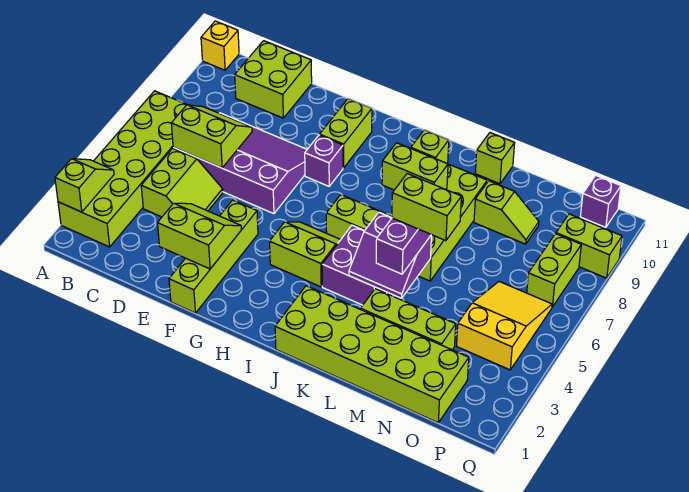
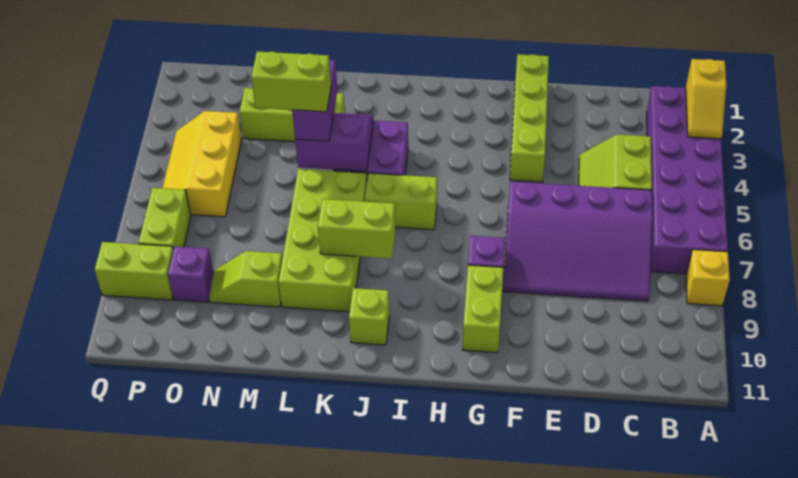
lime 2x6 brick [58,91,187,247] -> purple 2x6 brick [647,86,728,274]
lime 1x2 slope [55,159,114,212] -> yellow 1x2 slope [686,59,726,139]
yellow 1x1 brick [201,21,239,70] -> yellow 1x1 brick moved to [686,250,730,306]
lime 2x2 slope [171,105,252,168] -> none
lime 2x2 brick [235,41,312,118] -> none
lime 2x2 slope [158,203,241,269] -> none
lime 2x2 slope [270,222,341,287] -> none
lime 2x6 brick [275,286,469,423] -> none
lime 1x1 brick [475,133,515,184] -> none
yellow 2x3 slope [457,282,552,370] -> yellow 2x3 slope turned to [162,111,242,217]
purple 1x1 brick [580,175,621,227] -> purple 1x1 brick moved to [168,246,214,302]

